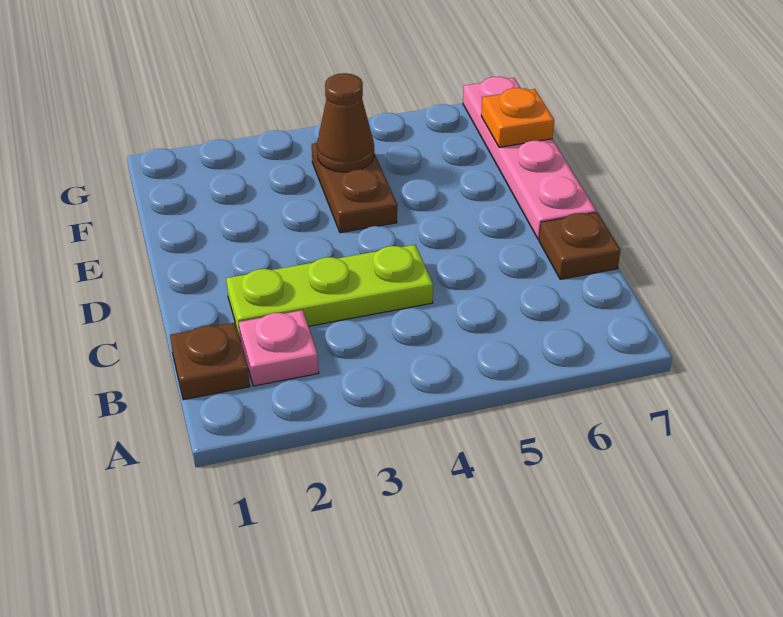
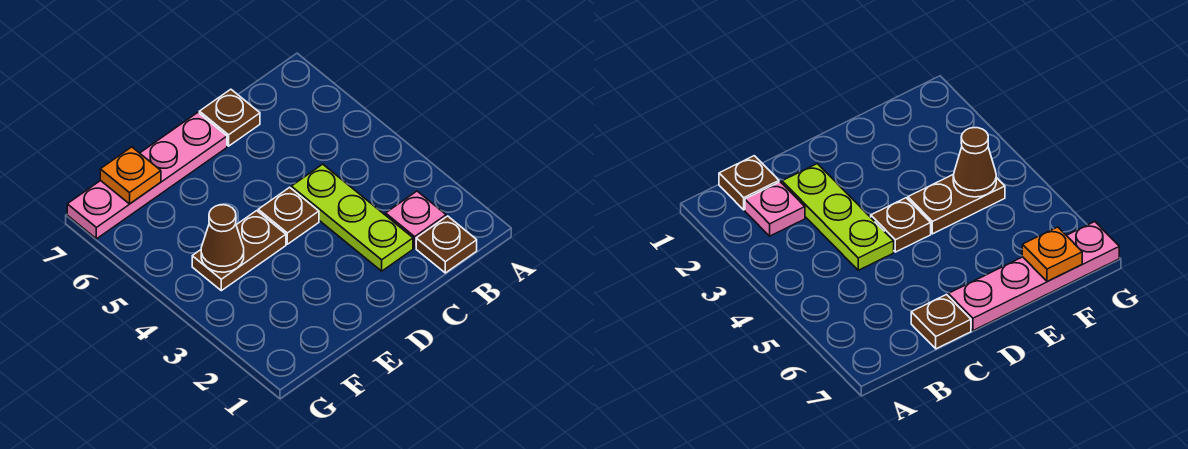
none -> brown 1x1 plate [258,187,319,244]

